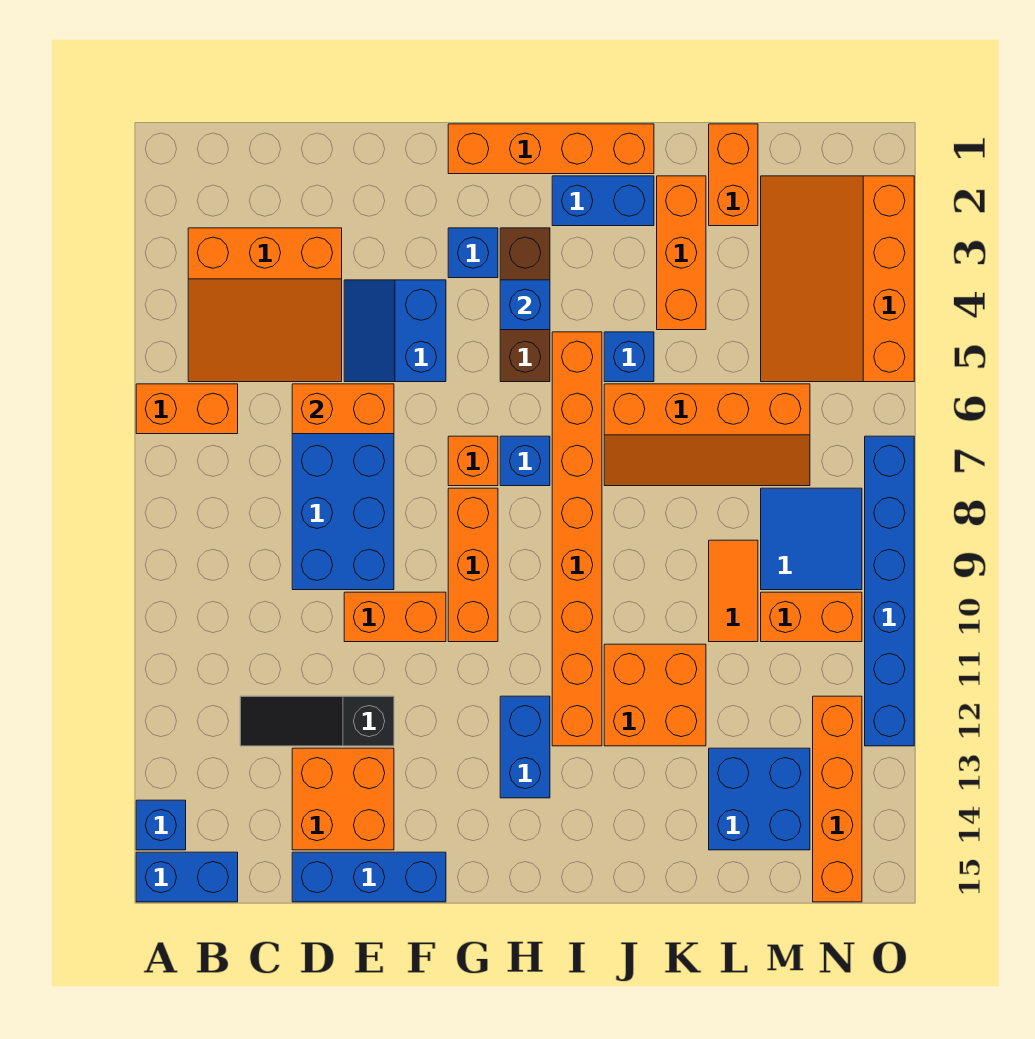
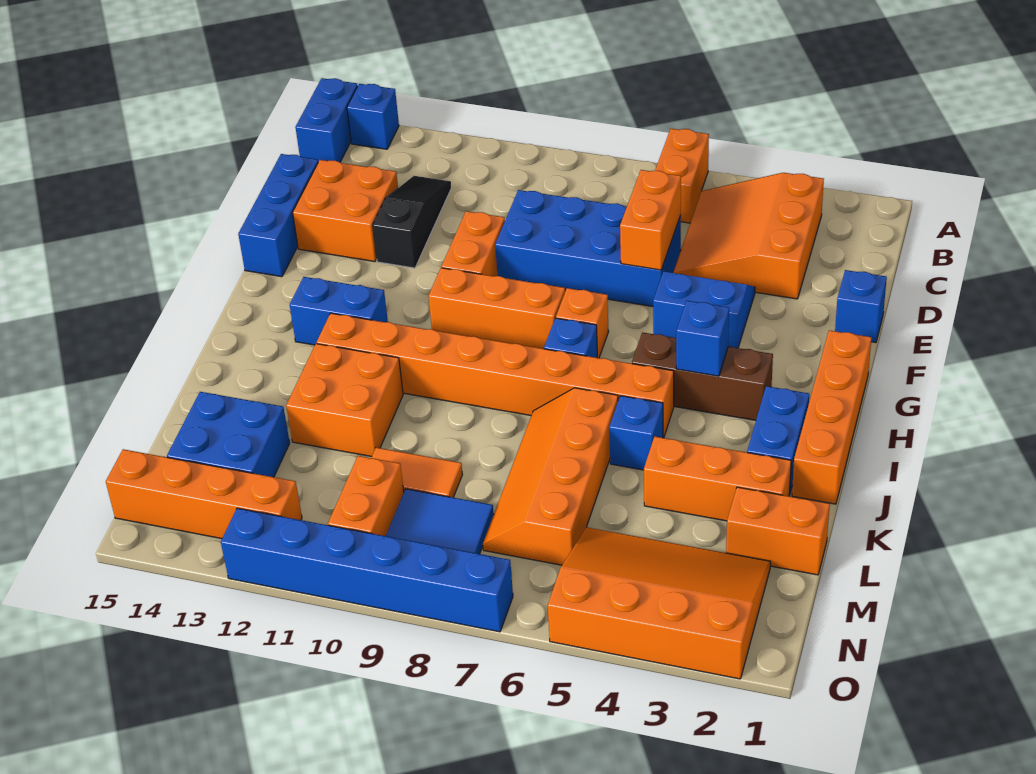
blue 1x1 brick [448,228,498,278] -> blue 1x1 brick moved to [835,270,887,343]

